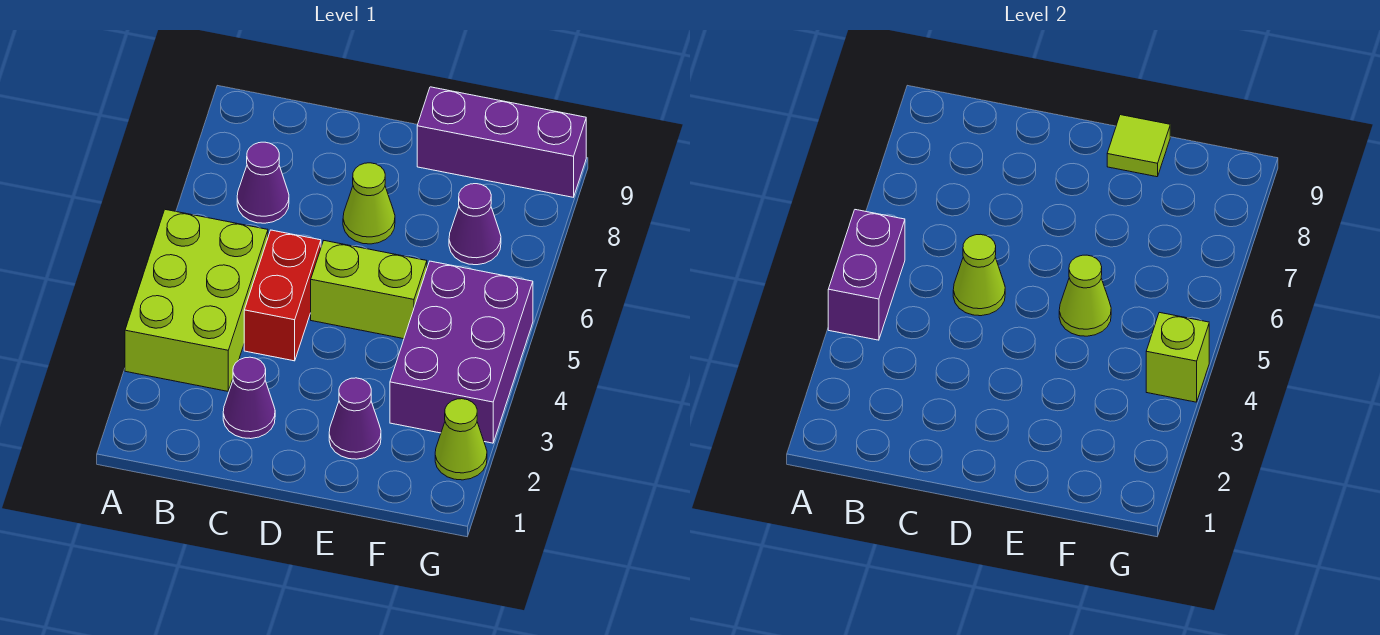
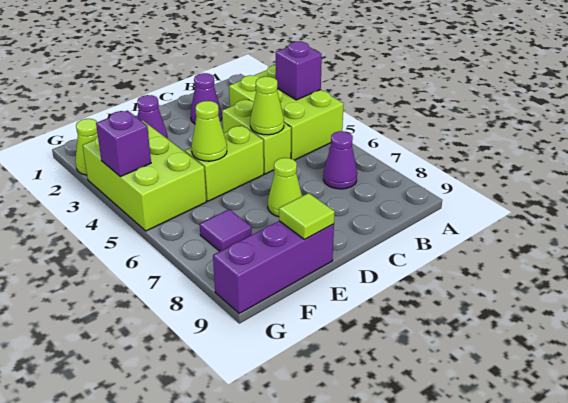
purple 1x2 brick [828,210,905,340] -> purple 1x1 brick [276,42,322,100]
red 1x2 brick [244,230,321,361] -> lime 1x2 brick [222,100,291,174]
purple 2x3 brick [390,261,533,443] -> lime 2x3 brick [82,121,206,231]
purple 1x1 cone [449,184,501,265] -> purple 1x1 tile [200,209,252,251]
lime 1x1 brick [1146,312,1209,402] -> purple 1x1 brick [96,111,151,177]

